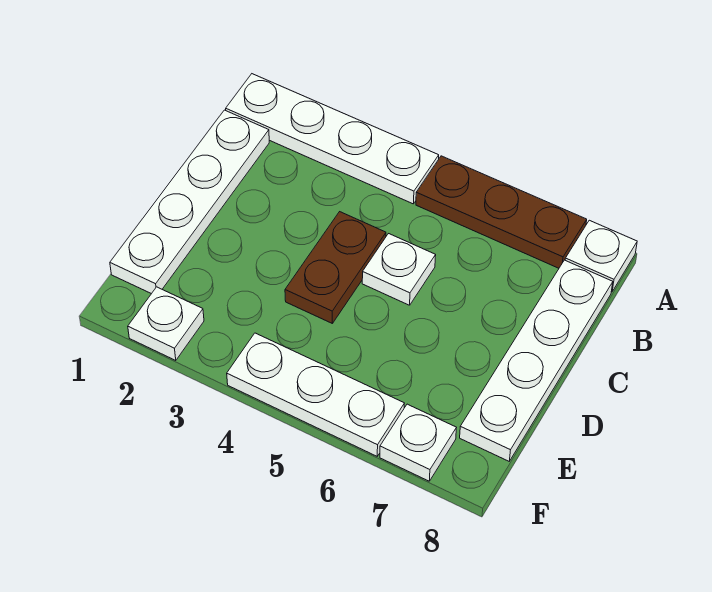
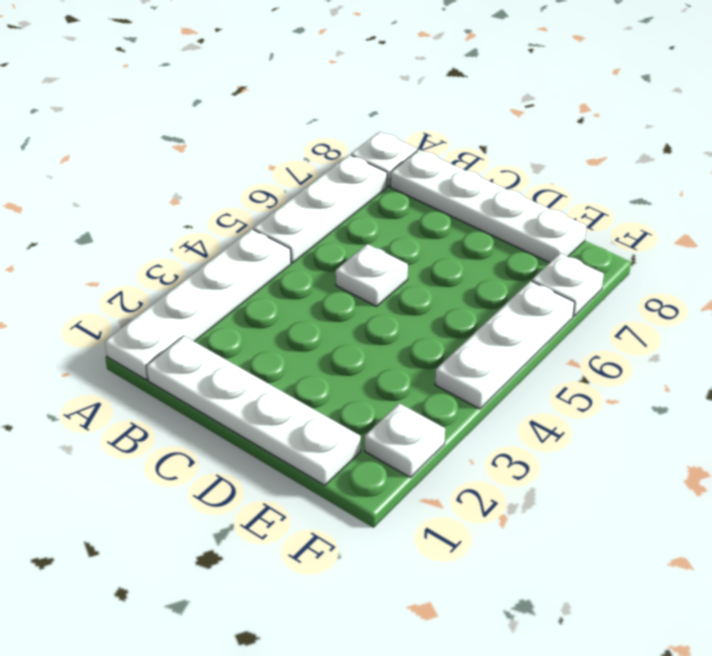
brown 1x3 plate [416,156,587,268] -> white 1x3 plate [253,155,387,263]
brown 1x2 plate [285,212,386,323] -> none

